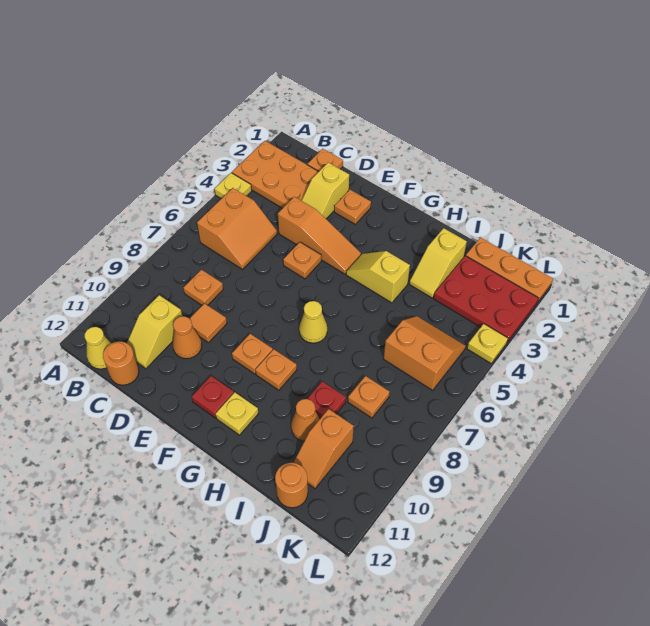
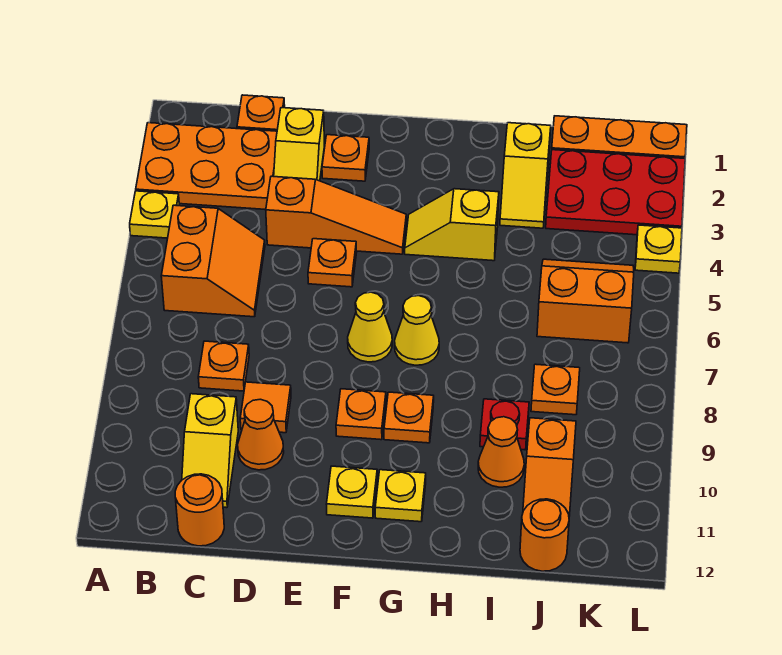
yellow 1x1 cone [85,327,111,369] -> yellow 1x1 cone moved to [348,292,392,362]
red 1x1 plate [192,376,234,418] -> yellow 1x1 plate [326,466,377,518]

